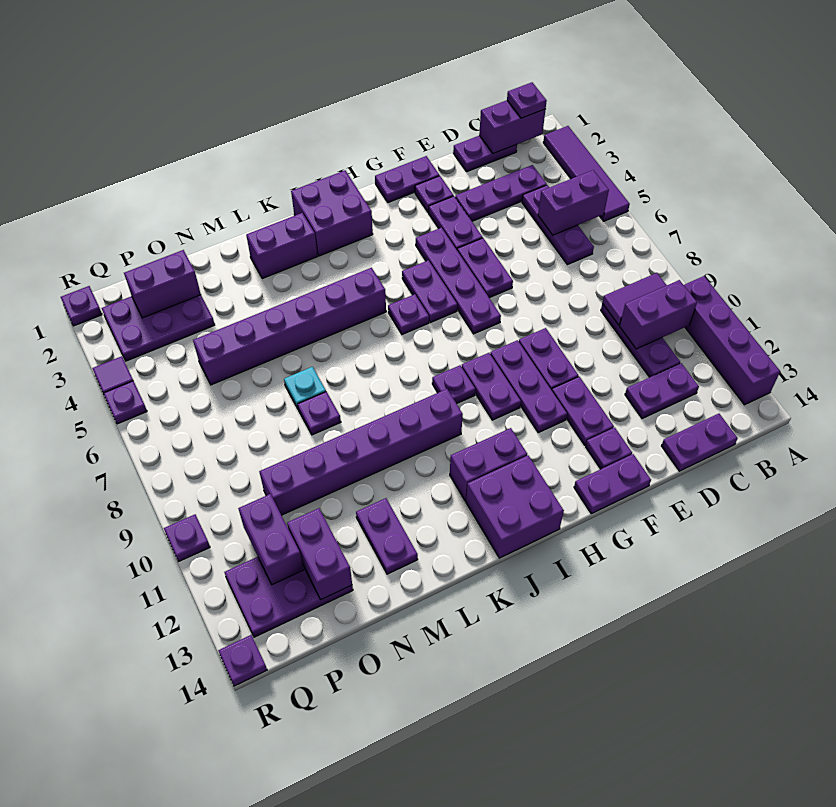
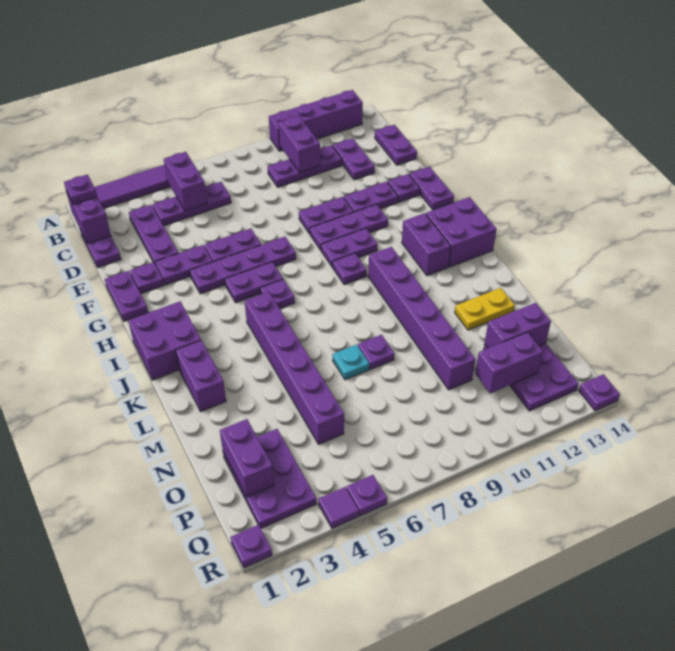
purple 1x2 tile [602,273,667,325] -> none
purple 1x2 plate [356,498,418,574] -> yellow 1x2 plate [455,288,515,330]
purple 1x1 plate [164,515,210,561] -> none

